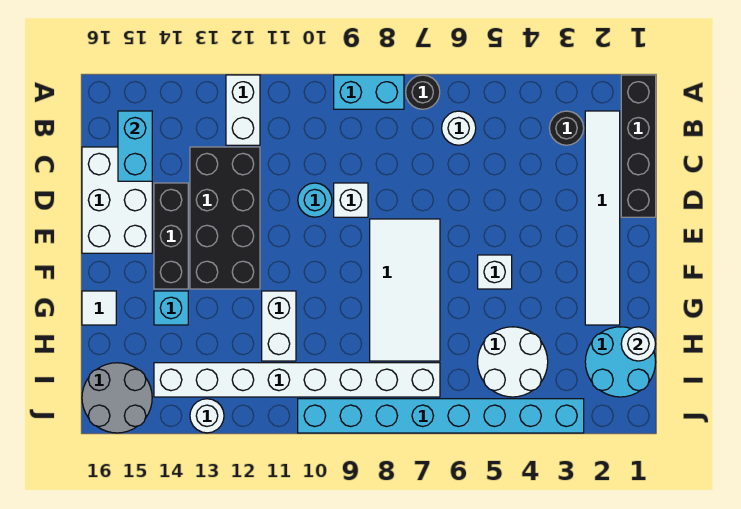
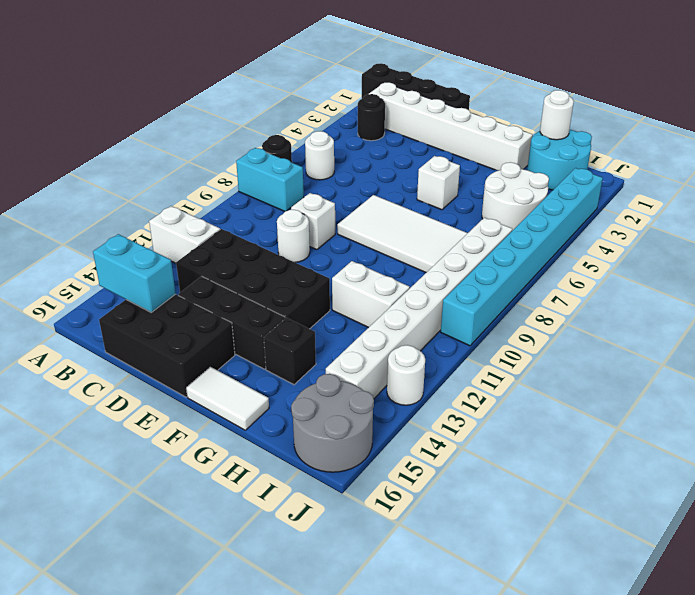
cyan 1x2 brick [334,75,404,109] -> cyan 1x2 brick turned to [236,148,304,211]
white 1x6 tile [585,111,620,325] -> white 1x6 brick [369,82,533,170]
white 2x3 brick [82,147,152,253] -> black 2x3 brick [99,294,235,397]
cyan 1x1 round brick [298,183,332,217] -> white 1x1 round brick [277,210,310,262]
cyan 1x1 brick [154,291,188,325] -> black 1x1 brick [264,318,316,385]
white 1x1 tile [82,291,116,325] -> white 1x2 tile [186,367,269,430]

